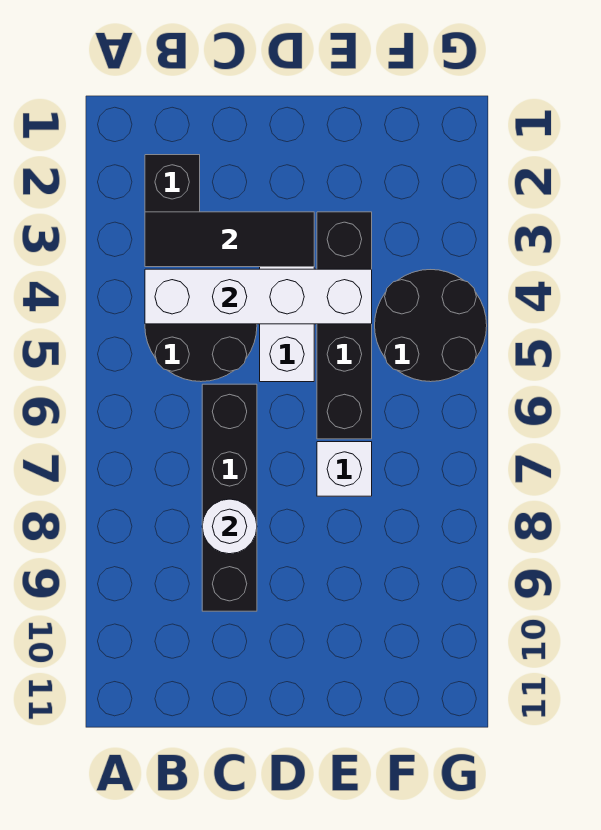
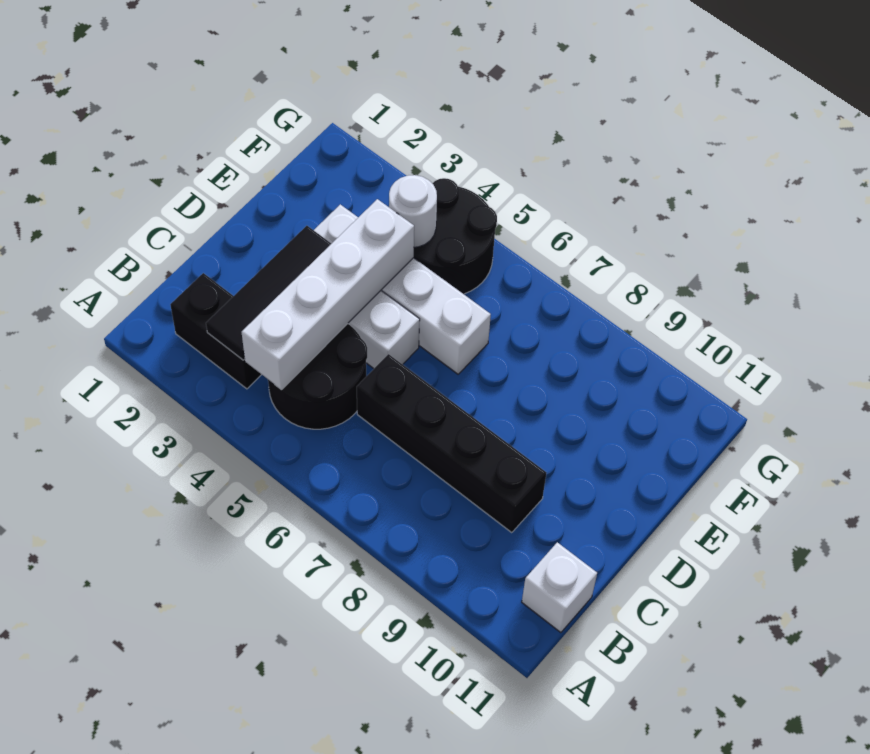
white 1x1 round brick [202,499,257,554] -> white 1x1 round brick moved to [389,175,437,247]
black 1x4 brick [317,212,372,439] -> white 1x4 brick [314,204,491,374]
white 1x1 brick [317,442,372,496] -> white 1x1 brick moved to [522,542,597,633]

